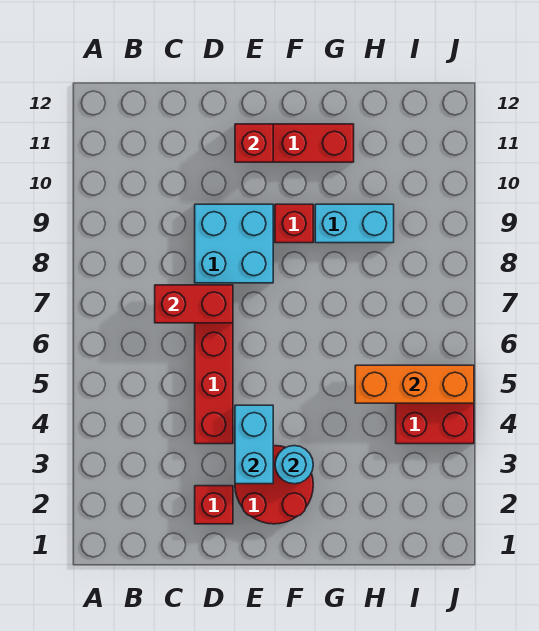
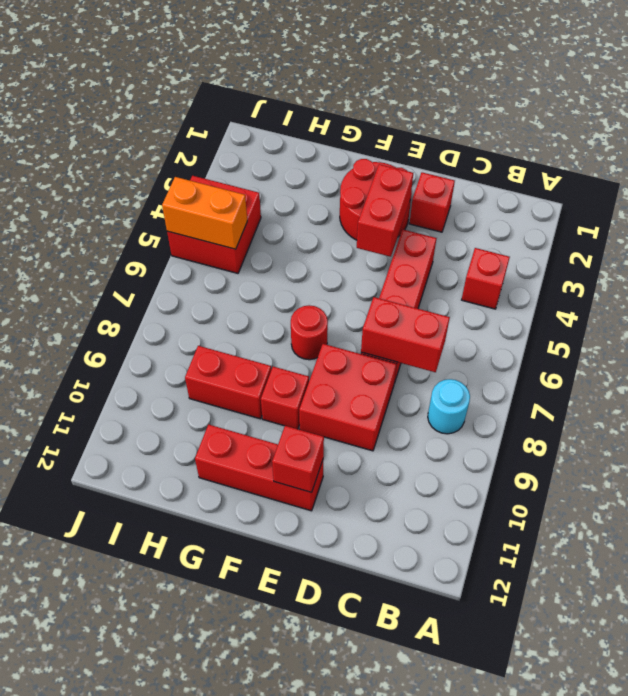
none -> red 1x1 brick [462,248,510,309]
cyan 2x2 brick [195,204,273,283] -> red 2x2 brick [299,344,397,451]
cyan 1x2 brick [235,405,273,484] -> red 1x2 brick [357,164,413,257]
cyan 1x1 round brick [275,446,313,484] -> cyan 1x1 round brick moved to [428,379,470,434]
none -> red 1x1 round brick [291,305,328,360]
cyan 1x2 brick [315,204,394,243] -> red 1x2 brick [185,346,271,419]
orange 1x3 brick [355,365,474,403] -> orange 1x2 brick [162,177,247,249]

